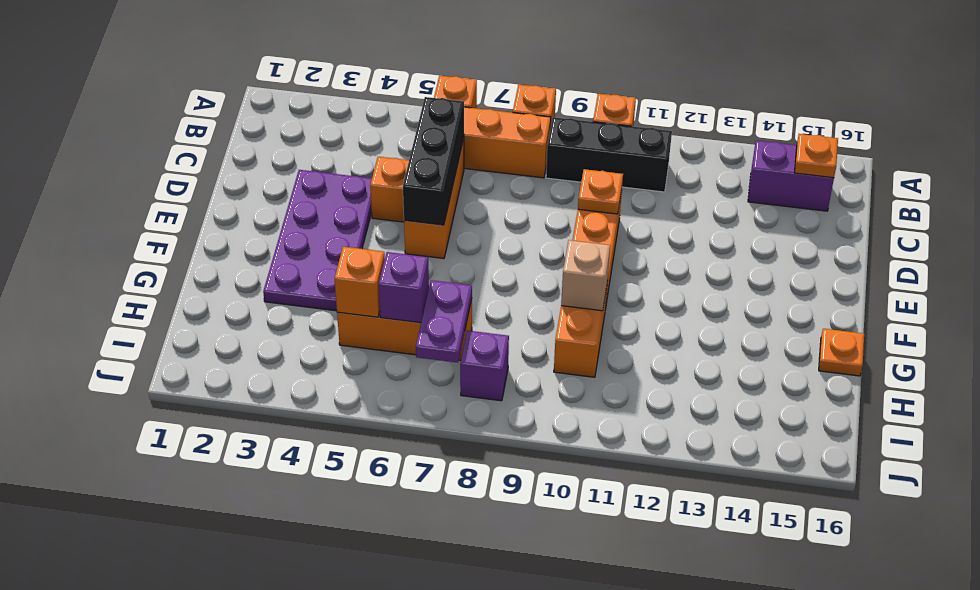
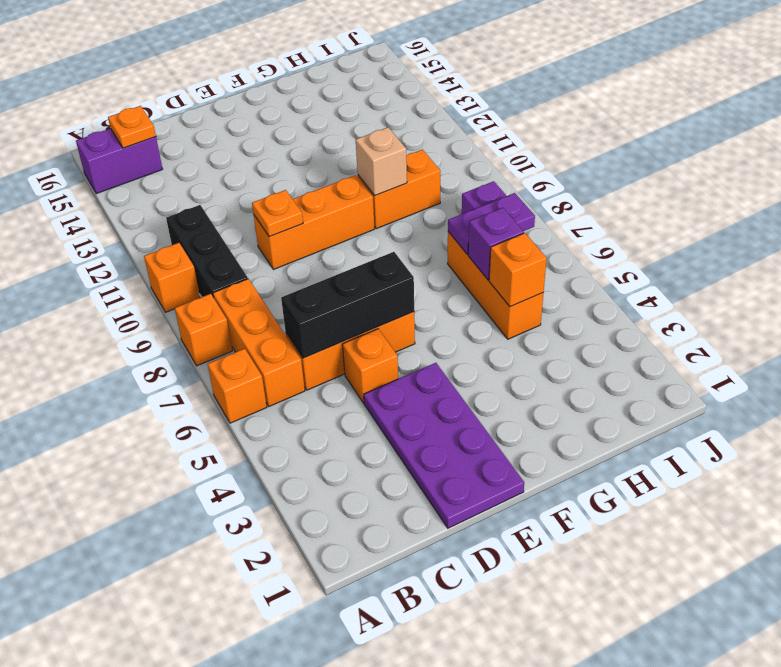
purple 1x2 brick [748,141,834,211] -> purple 1x2 brick turned to [76,128,162,194]
purple 2x4 plate [263,170,372,311] -> purple 2x4 plate turned to [364,363,524,528]
orange 1x1 plate [819,329,864,376] -> none

